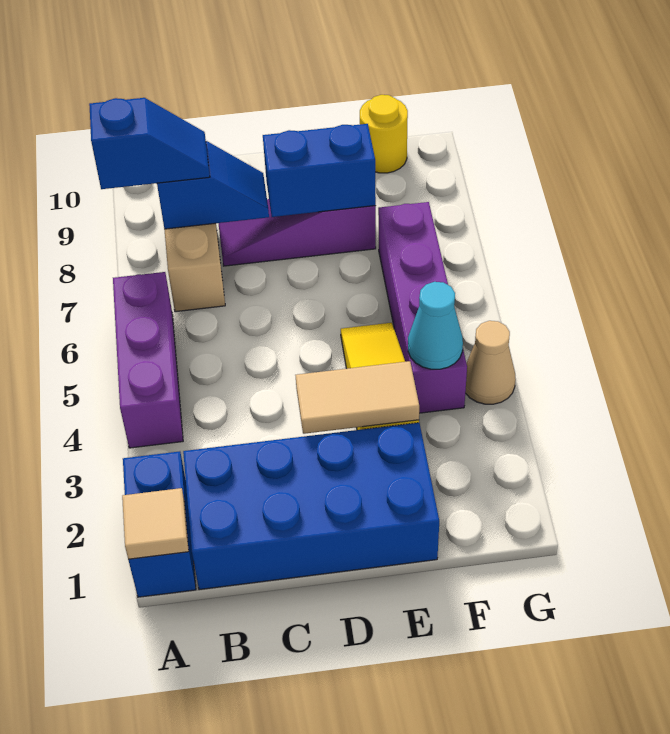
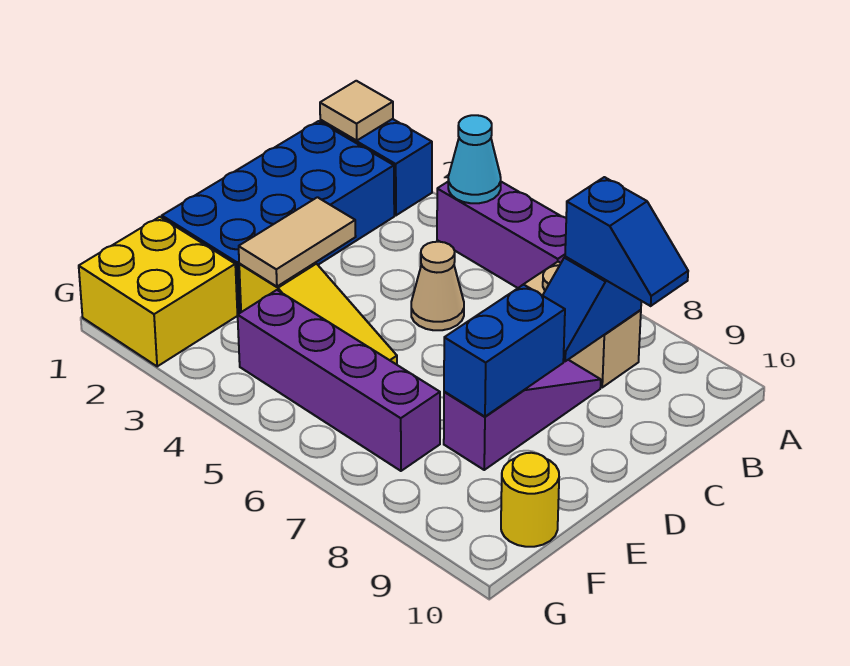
blue 1x2 slope [89,98,210,189] -> blue 1x2 slope turned to [565,177,688,306]
none -> yellow 2x2 brick [79,217,237,367]
cyan 1x1 cone [408,282,463,369] -> cyan 1x1 cone moved to [448,115,501,203]
tan 1x1 cone [465,321,516,404] -> tan 1x1 cone moved to [411,242,464,330]

